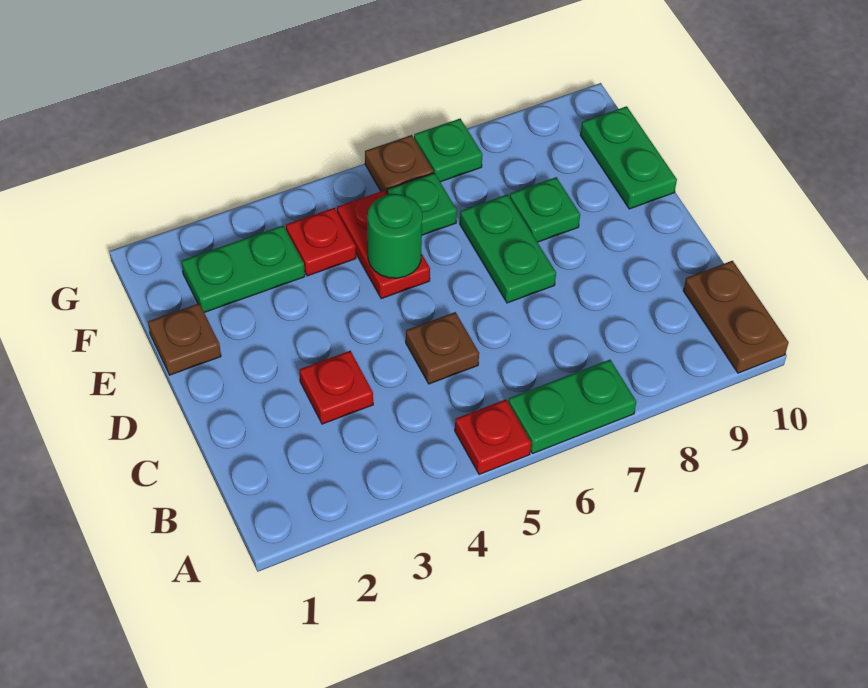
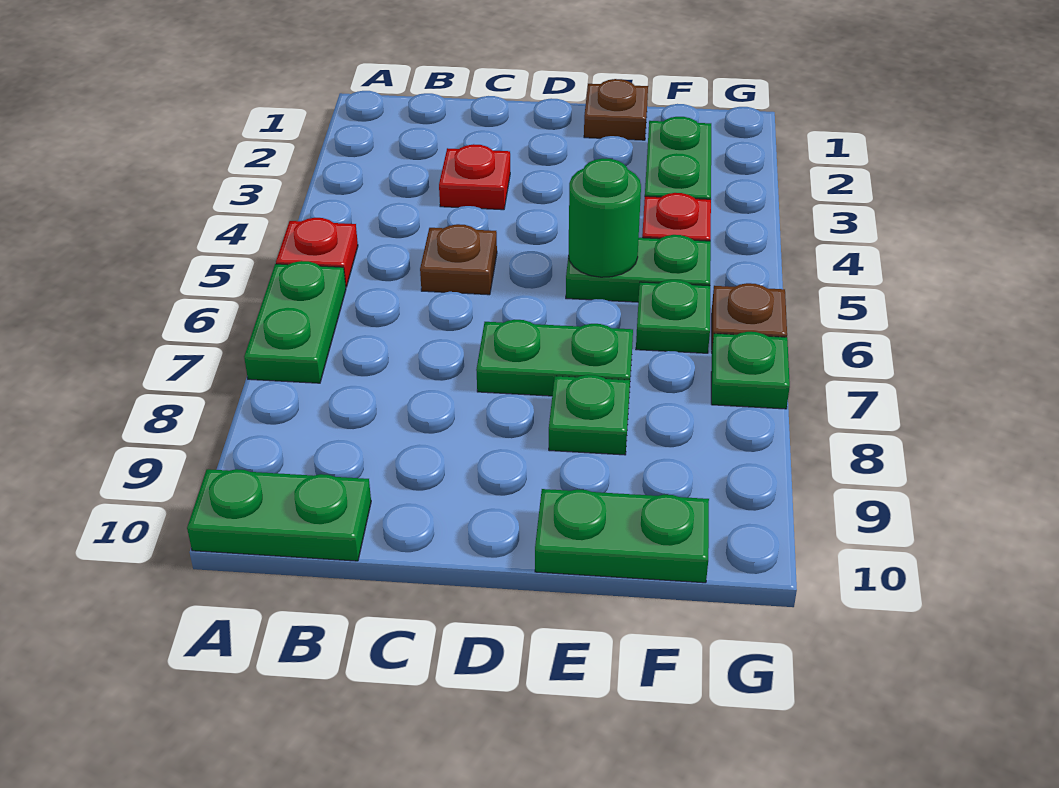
brown 1x2 plate [683,261,789,373] -> green 1x2 plate [187,469,371,561]
red 1x2 plate [337,190,430,299] -> green 1x2 plate [566,235,711,302]

